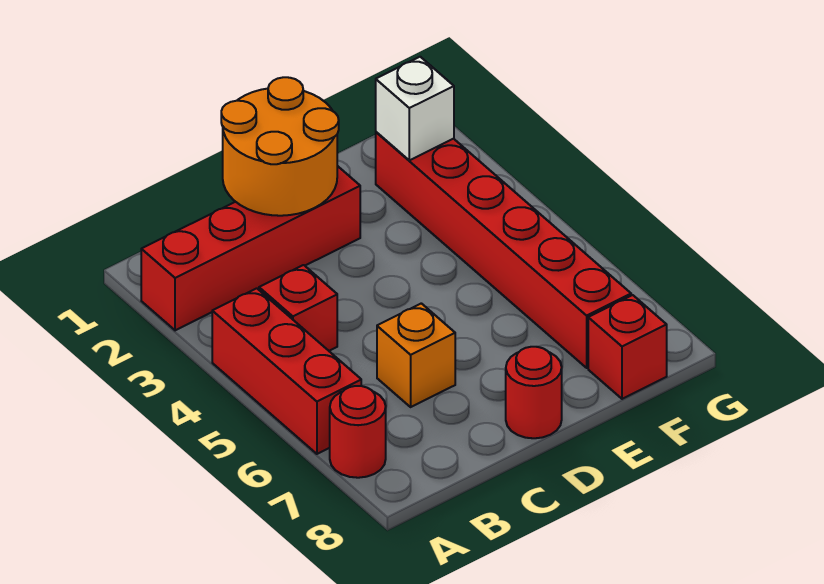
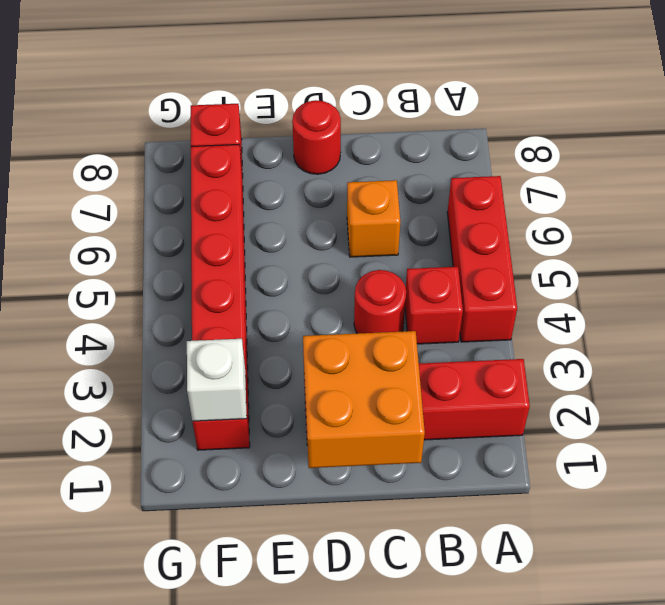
red 1x1 round brick [330,386,386,478] -> red 1x1 round brick moved to [354,270,406,334]
orange 2x2 round brick [221,77,339,216] -> orange 2x2 brick [303,331,425,468]

